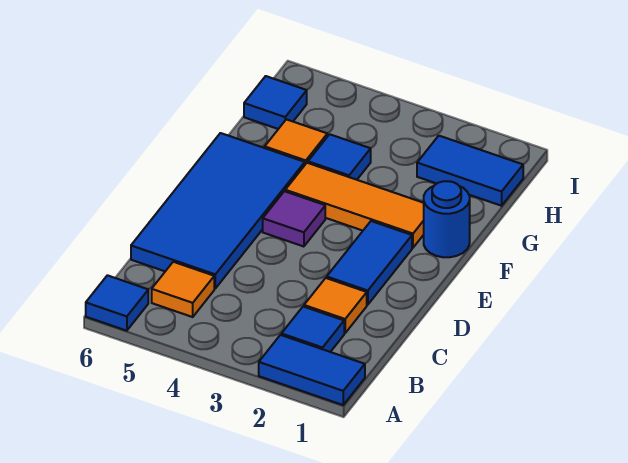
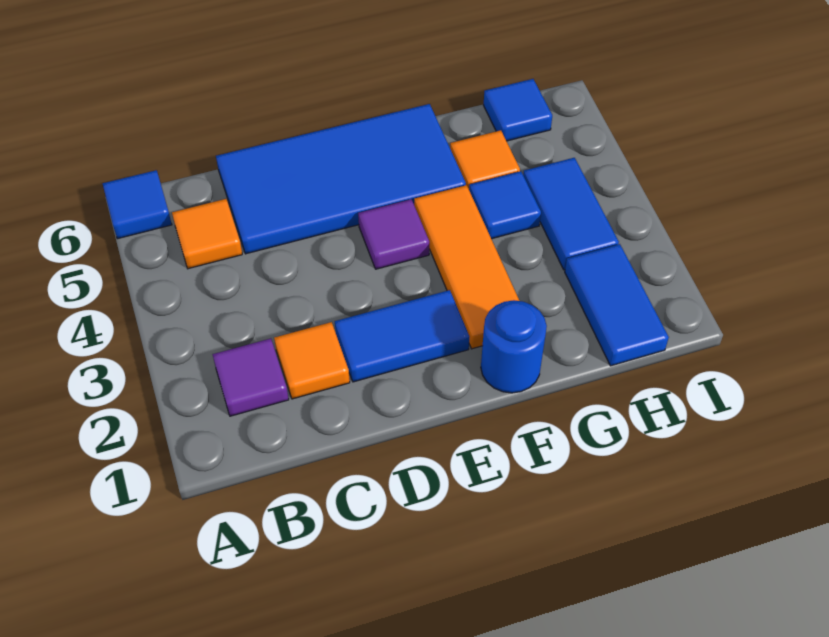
blue 1x2 tile [259,335,365,405] -> blue 1x2 tile moved to [523,158,619,270]
blue 1x1 tile [281,307,344,352] -> purple 1x1 tile [213,338,289,416]

